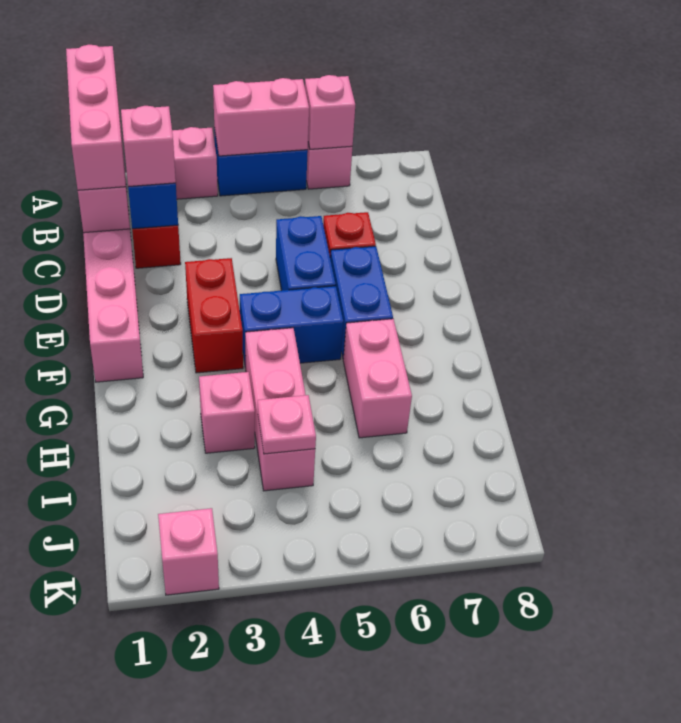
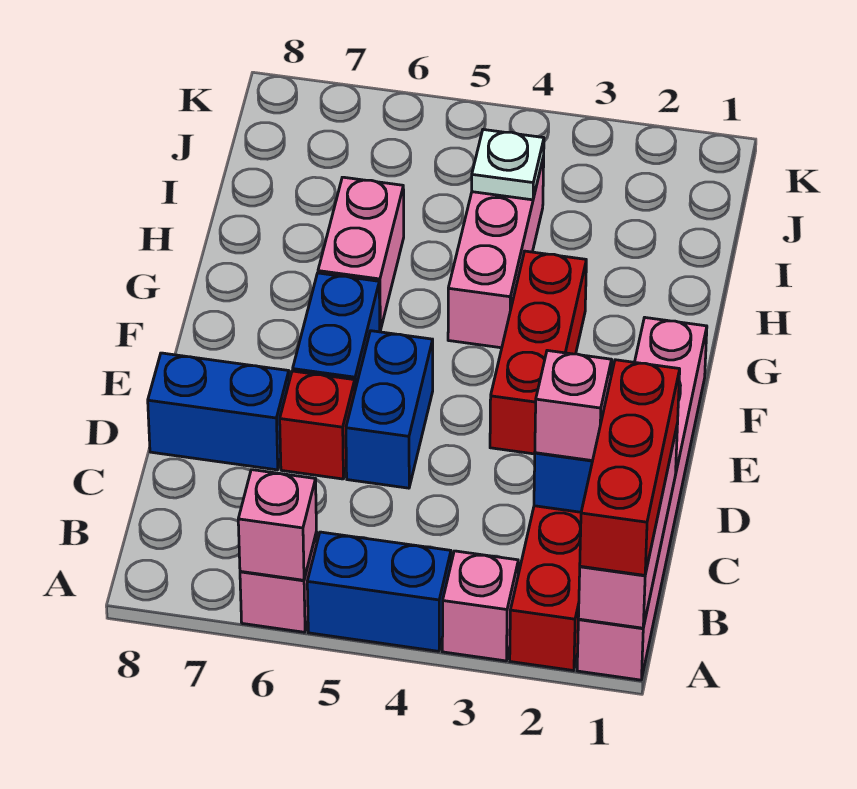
pink 1x3 brick [66,45,126,190] -> red 1x3 brick [580,360,680,575]
pink 1x2 brick [213,78,309,156] -> none
red 1x2 brick [185,258,243,373] -> red 1x3 brick [490,251,586,454]
blue 1x2 brick [240,286,343,368] -> blue 1x2 brick moved to [148,353,289,470]
pink 1x1 brick [199,372,255,453] -> none
pink 1x1 plate [258,395,316,454] -> white 1x1 plate [472,130,544,200]
pink 1x1 brick [158,508,219,595] -> none

